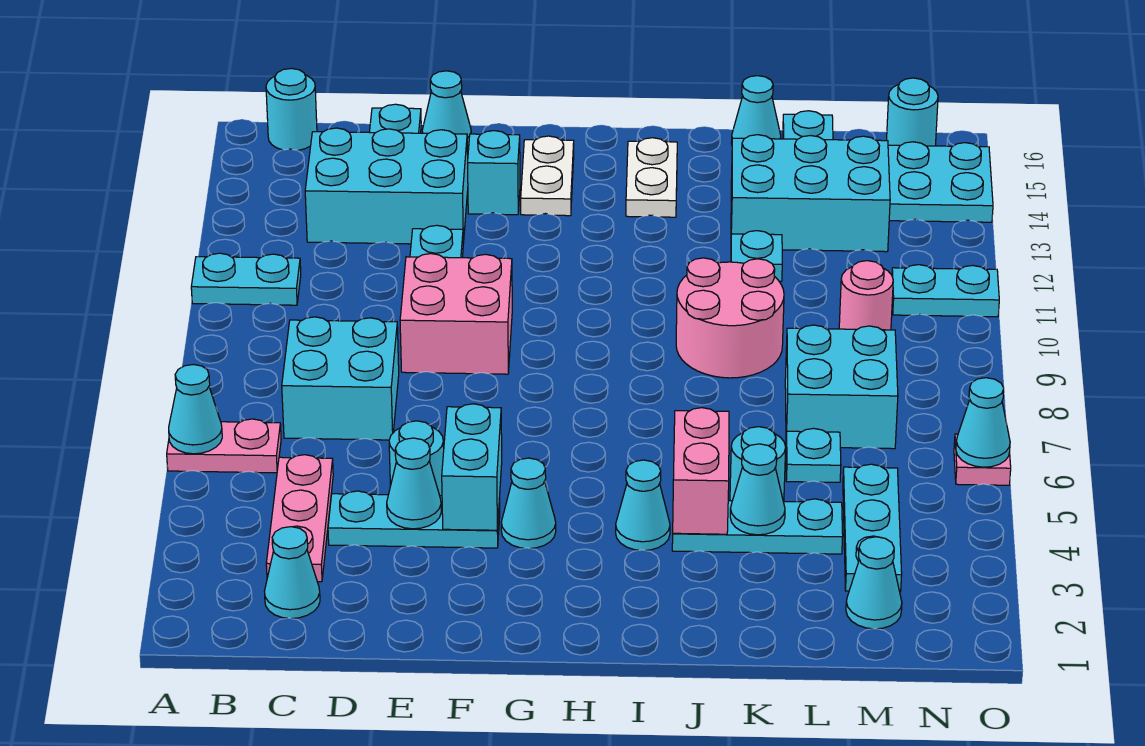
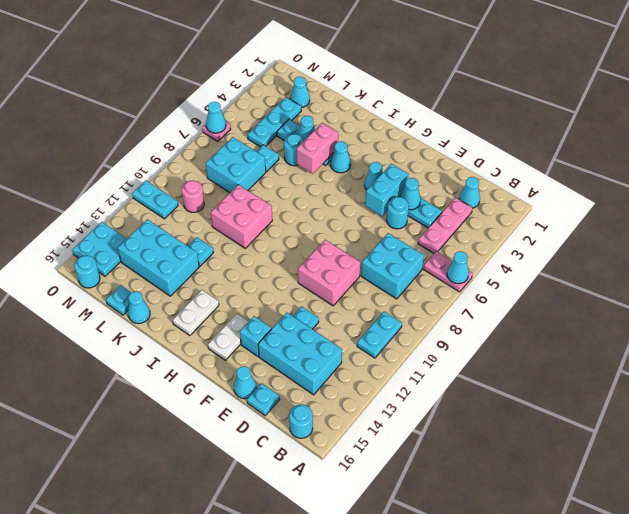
cyan 1x2 plate [191,253,301,305] -> cyan 1x2 plate turned to [357,311,402,358]
pink 2x2 round brick [676,258,784,378] -> pink 2x2 brick [211,185,272,248]

